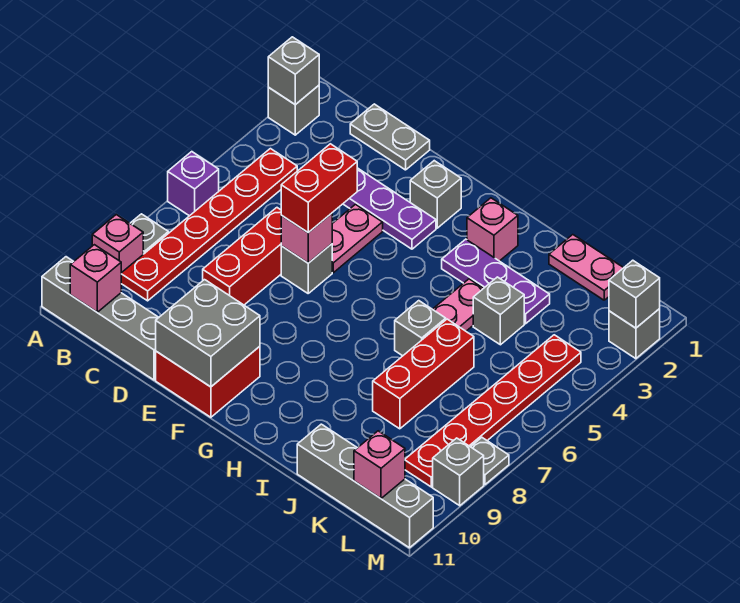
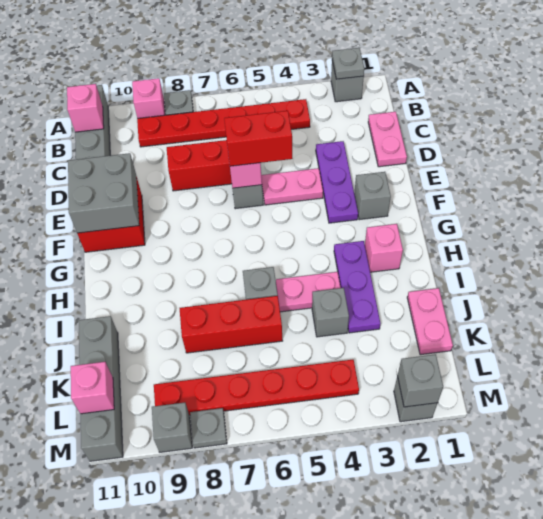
grey 1x1 brick [268,37,319,105] -> grey 1x1 plate [332,48,364,79]
purple 1x1 brick [168,152,219,216] -> none
grey 1x2 plate [350,104,430,170] -> pink 1x2 plate [368,112,407,167]

